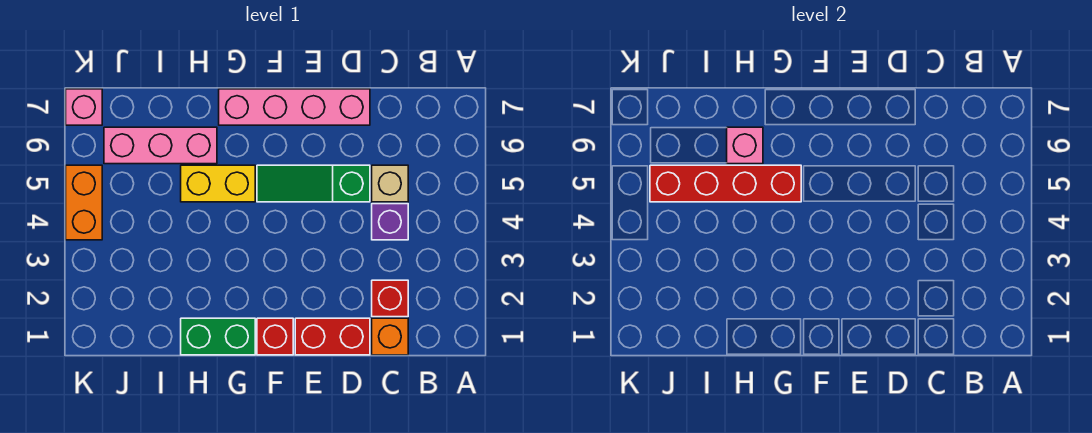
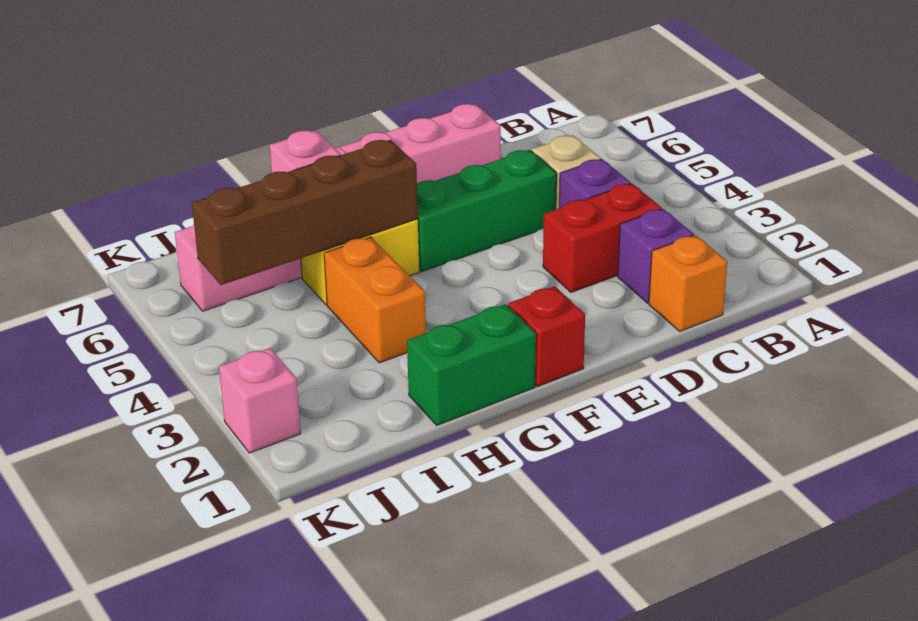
red 1x1 brick [372,280,408,317] -> purple 1x1 brick [618,209,694,303]
red 1x2 brick [295,318,370,355] -> red 1x2 brick moved to [543,183,662,292]
green 1x3 slope [257,165,370,202] -> green 1x3 brick [417,150,556,271]
red 1x4 brick [650,165,801,202] -> brown 1x4 brick [192,140,418,285]
orange 1x2 brick [66,165,102,240] -> orange 1x2 brick moved to [324,237,426,363]
pink 1x1 brick [66,89,102,125] -> pink 1x1 brick moved to [219,348,301,453]

